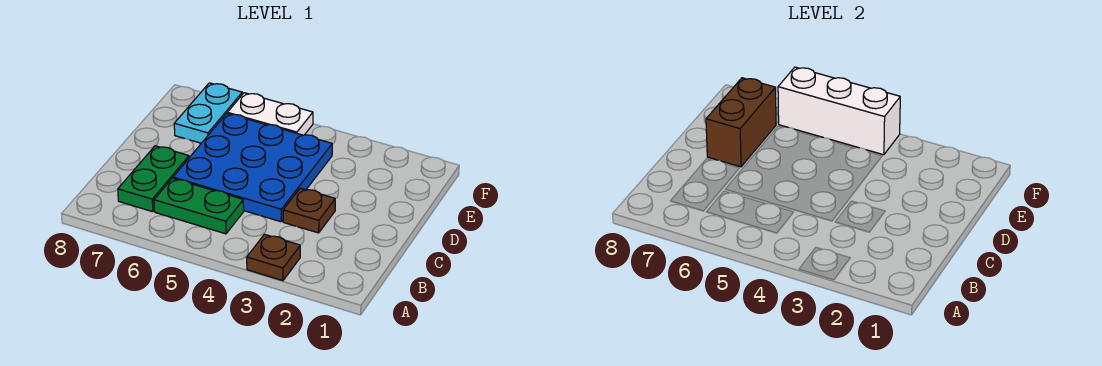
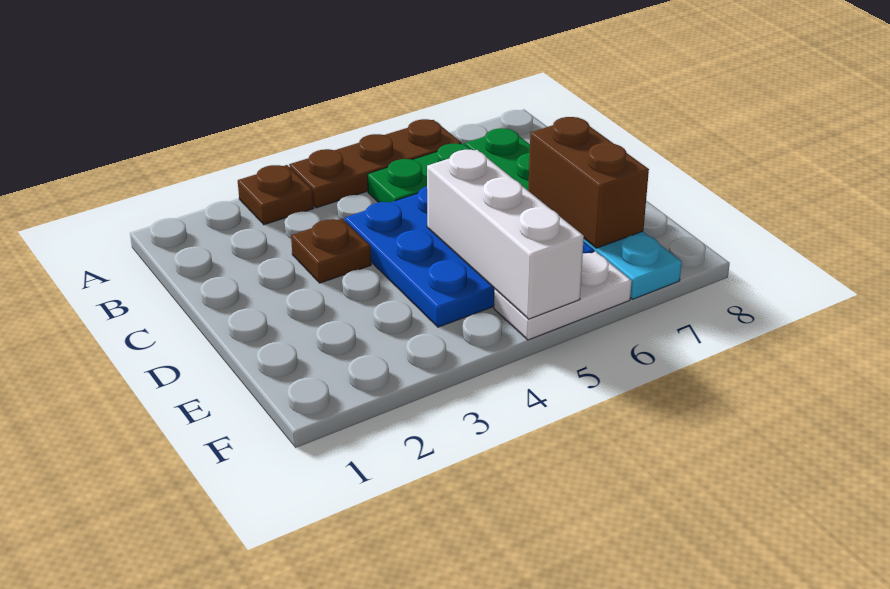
none -> brown 1x3 plate [289,119,461,208]
white 1x3 brick [778,67,900,155] -> white 1x3 brick turned to [427,150,584,319]

